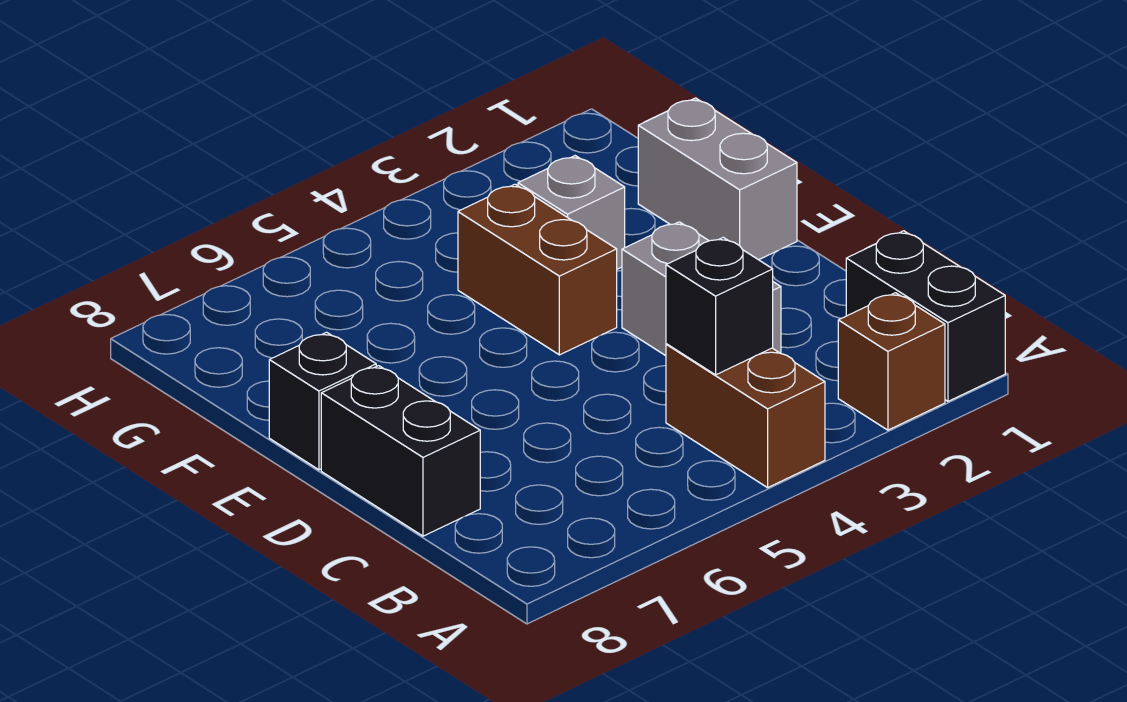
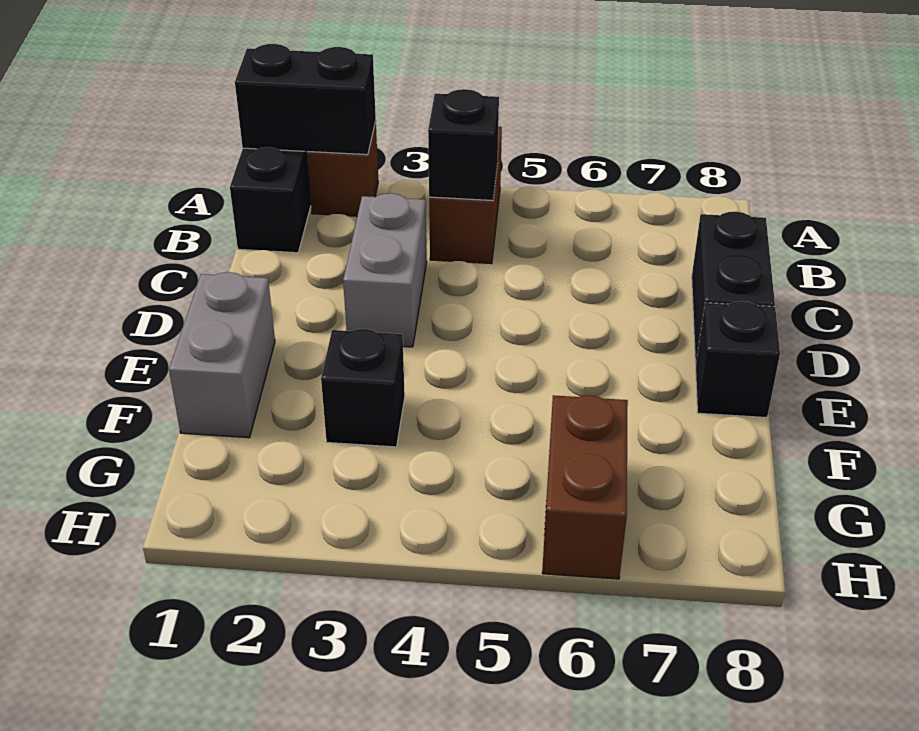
none -> black 1x2 brick [235,44,376,155]
brown 1x2 brick [458,184,617,355] -> brown 1x2 brick moved to [542,395,628,579]
grey 1x1 brick [518,156,625,269] -> black 1x1 brick [321,329,405,447]

